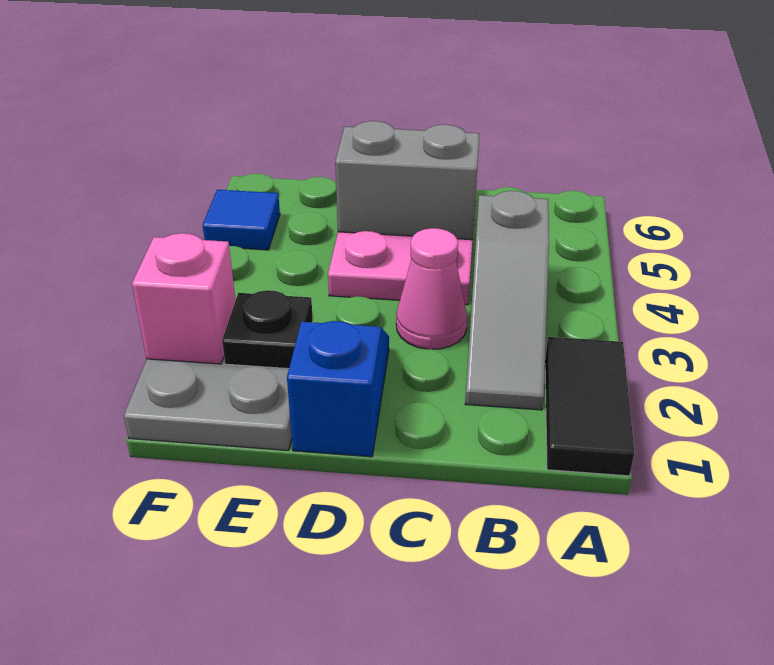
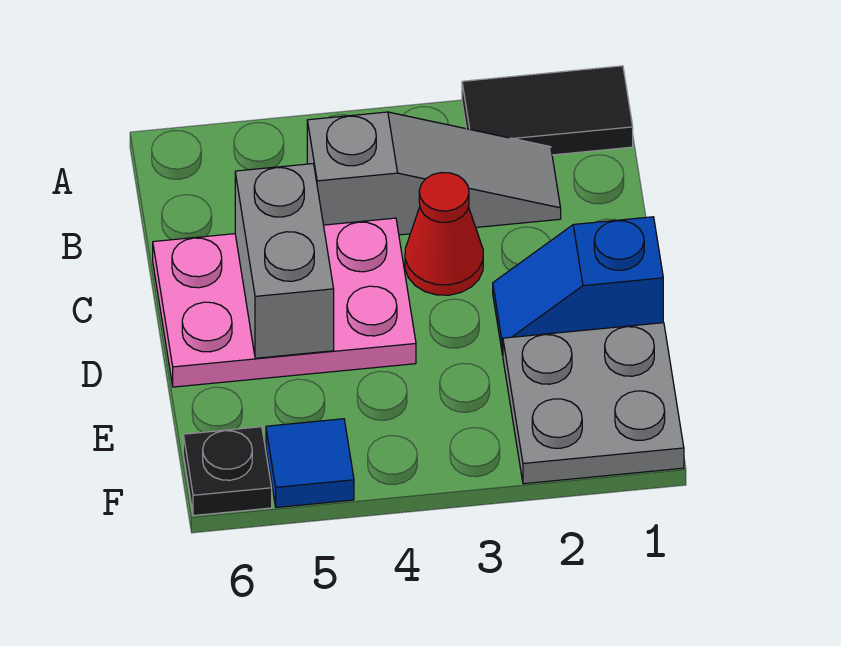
pink 1x1 cone [396,228,467,349] -> red 1x1 cone [405,173,483,295]
black 1x1 plate [222,290,313,369] -> black 1x1 plate moved to [183,427,272,516]
pink 1x1 brick [132,233,235,364] -> none

